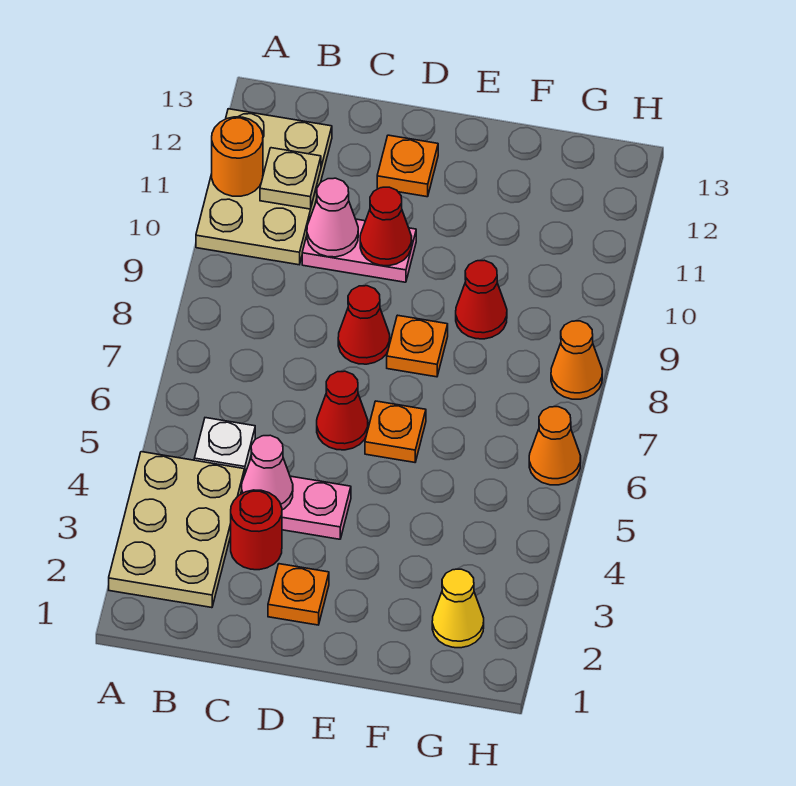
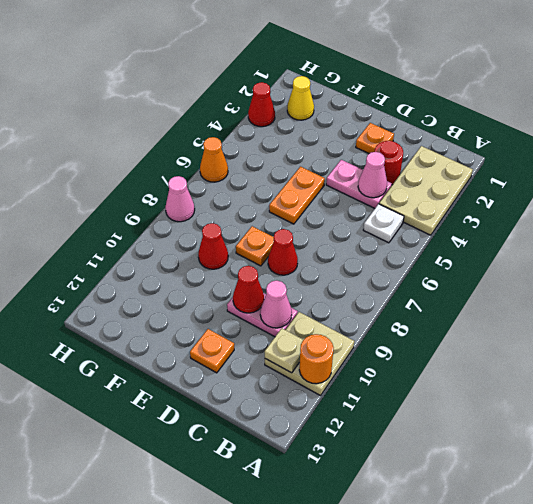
tan 2x3 plate [196,109,332,265] -> tan 2x2 plate [265,312,354,396]
red 1x1 cone [317,371,368,450] -> red 1x1 cone moved to [248,82,275,127]
orange 1x1 plate [365,401,426,462] -> orange 1x2 plate [269,167,325,224]
orange 1x1 cone [551,321,602,399] -> pink 1x1 cone [165,176,195,222]

